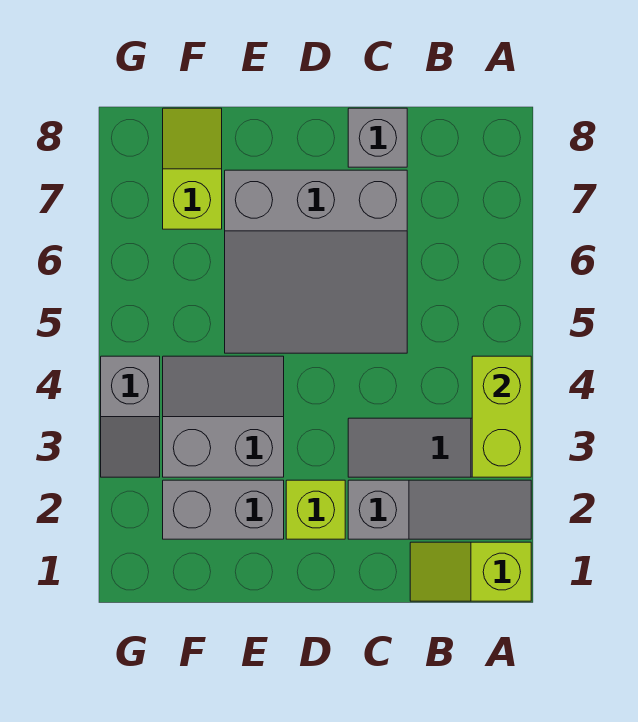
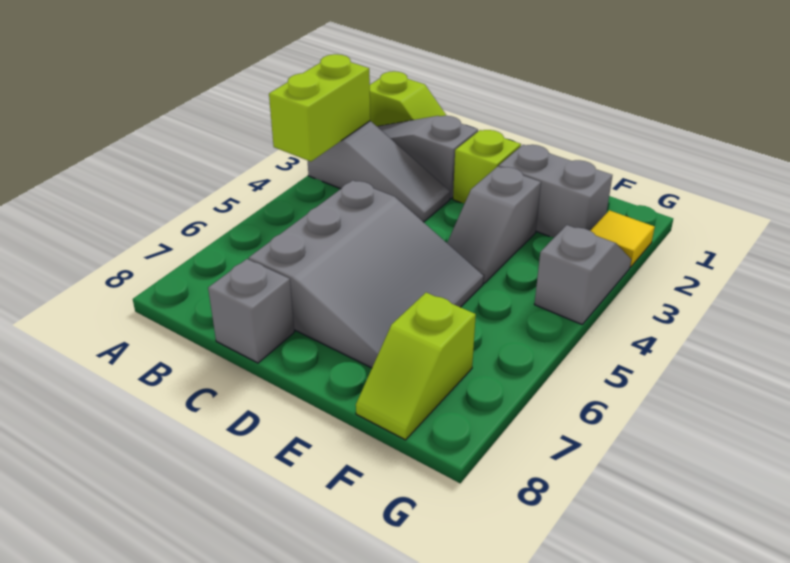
grey 3x3 slope [225,170,407,353] -> grey 3x3 slope turned to [249,180,483,368]
grey 2x2 slope [163,356,284,477] -> grey 1x2 slope [447,167,541,283]
none -> yellow 1x1 tile [590,210,655,267]

